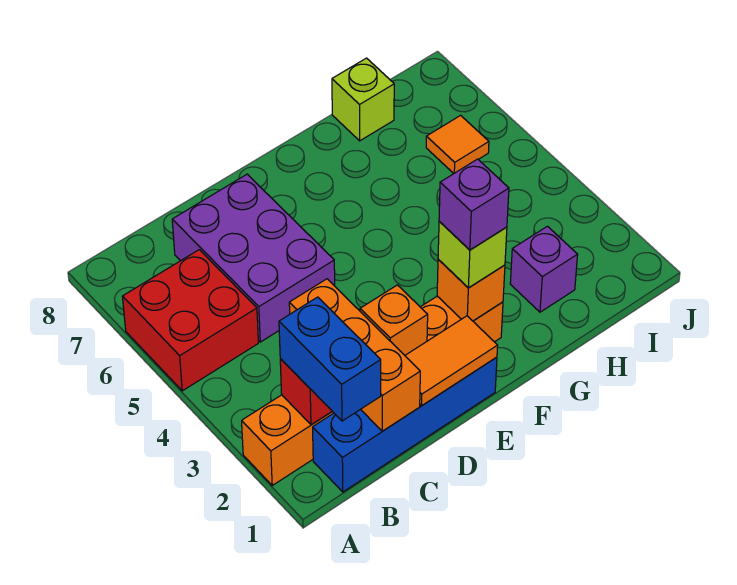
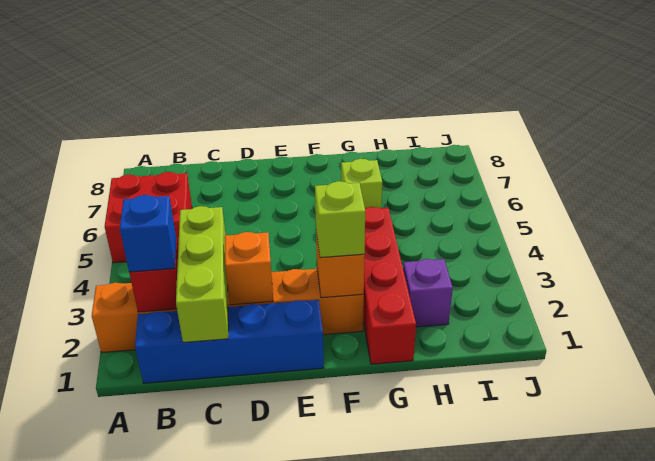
blue 1x2 brick [279,297,381,421] -> blue 1x1 brick [120,195,176,272]
orange 1x3 brick [289,279,420,431] -> lime 1x3 brick [176,206,228,343]
purple 2x3 brick [172,174,335,342] -> none
orange 1x2 tile [405,316,498,405] -> none
purple 1x1 brick [439,159,509,250] -> none
none -> red 1x4 brick [363,207,416,364]
lime 1x1 brick [332,58,394,141] -> lime 1x1 brick moved to [341,159,382,208]
orange 1x1 tile [426,115,489,174] -> none

